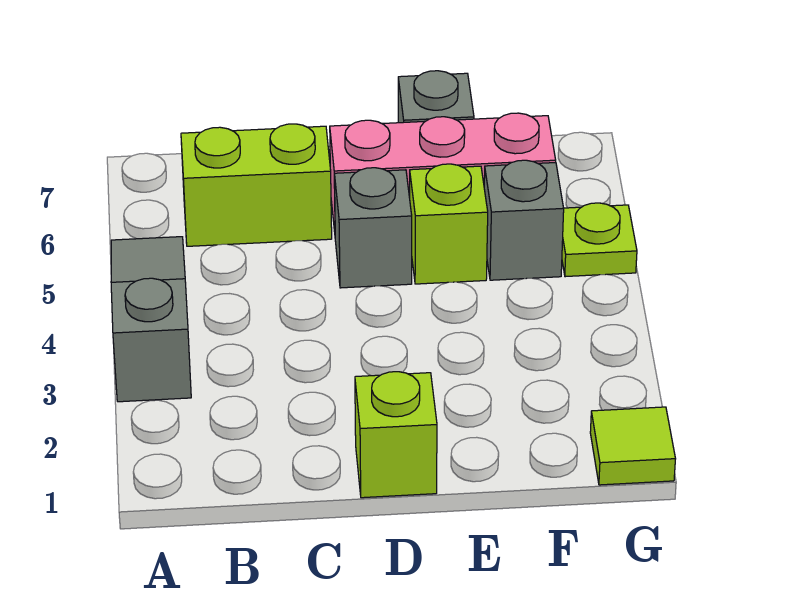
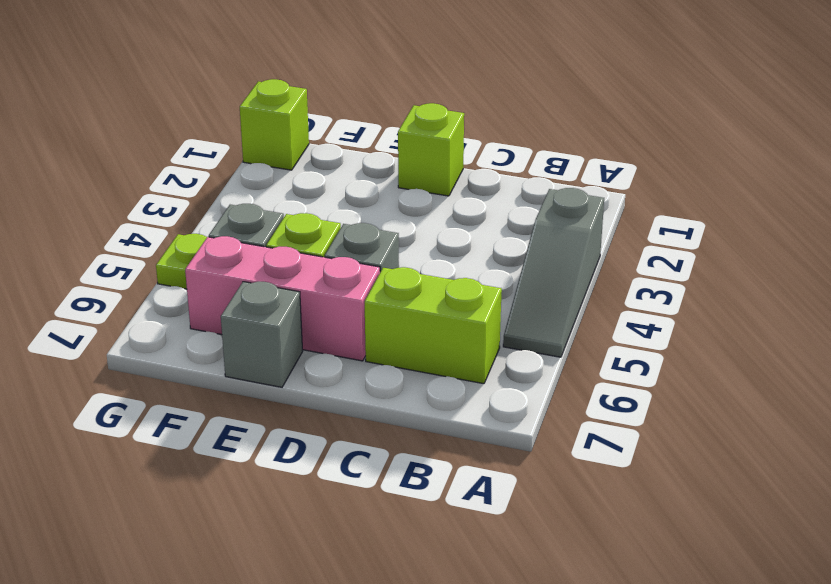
lime 1x1 tile [590,407,675,485] -> lime 1x1 brick [240,79,309,170]

